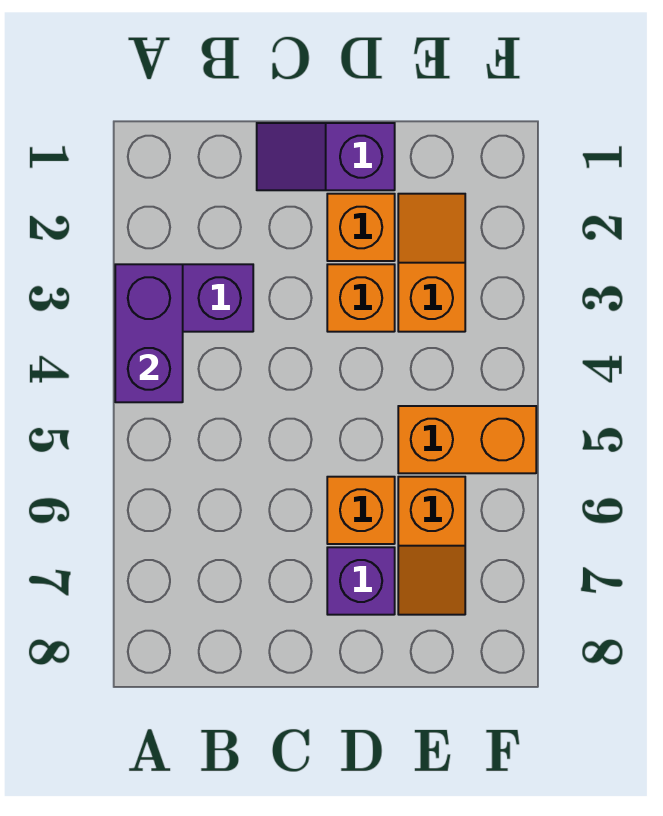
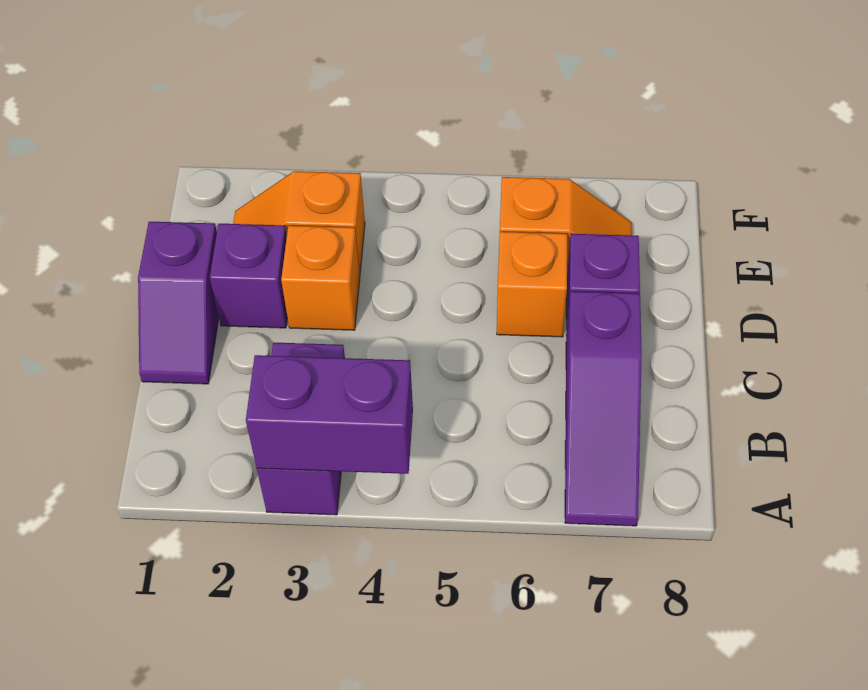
none -> purple 1x3 slope [565,291,642,526]
orange 1x1 brick [327,194,395,261] -> purple 1x1 brick [210,224,287,328]
orange 1x2 brick [398,406,536,473] -> none

